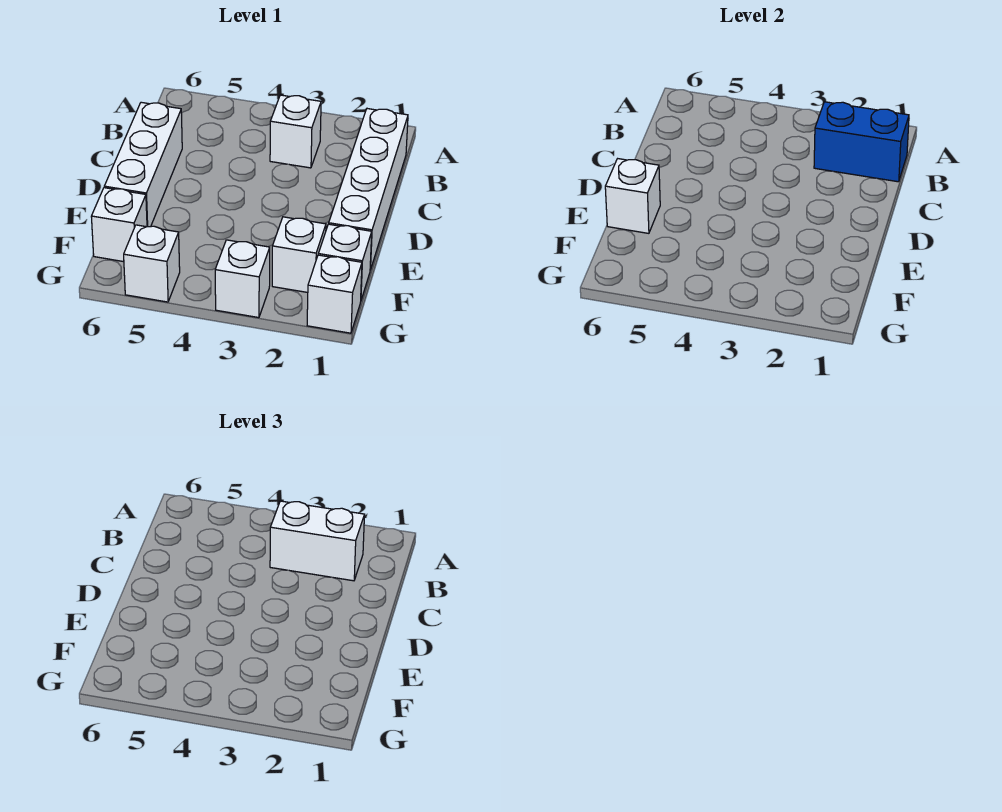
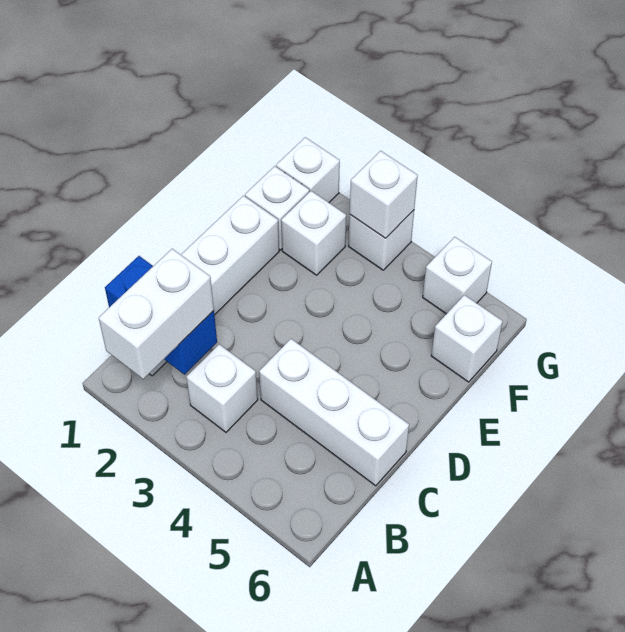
white 1x2 brick [270,501,364,581] -> white 1x2 brick turned to [99,249,214,379]
white 1x3 brick [104,102,182,227] -> white 1x3 brick turned to [259,339,409,486]
white 1x1 brick [605,159,660,233] -> white 1x1 brick moved to [350,151,418,238]

